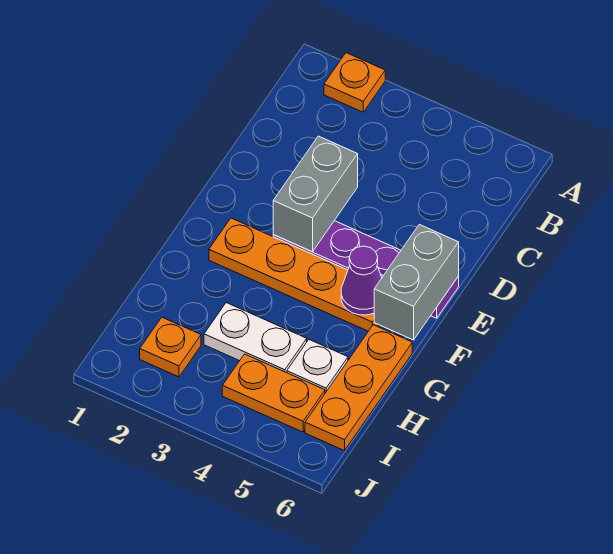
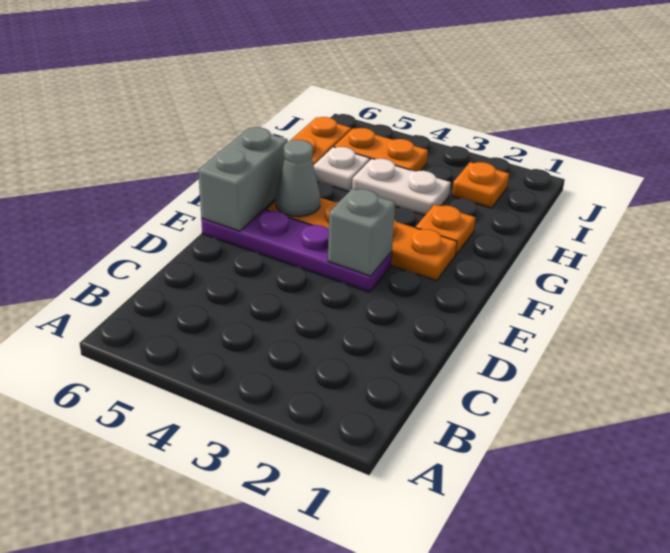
orange 1x1 plate [324,53,385,112] -> orange 1x1 plate moved to [416,205,475,255]
grey 1x2 brick [273,136,358,252] -> grey 1x1 brick [328,189,395,276]
purple 1x1 cone [341,246,382,315] -> grey 1x1 cone [276,140,320,217]

